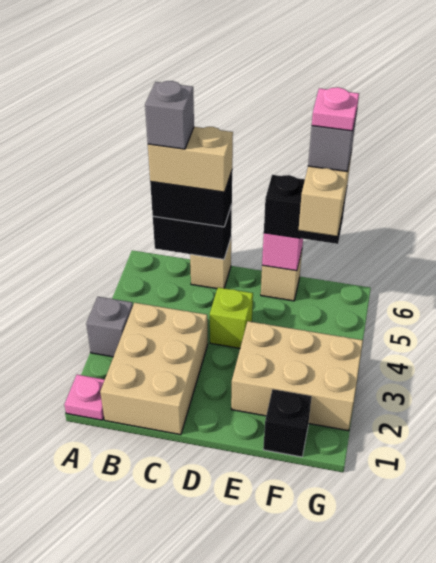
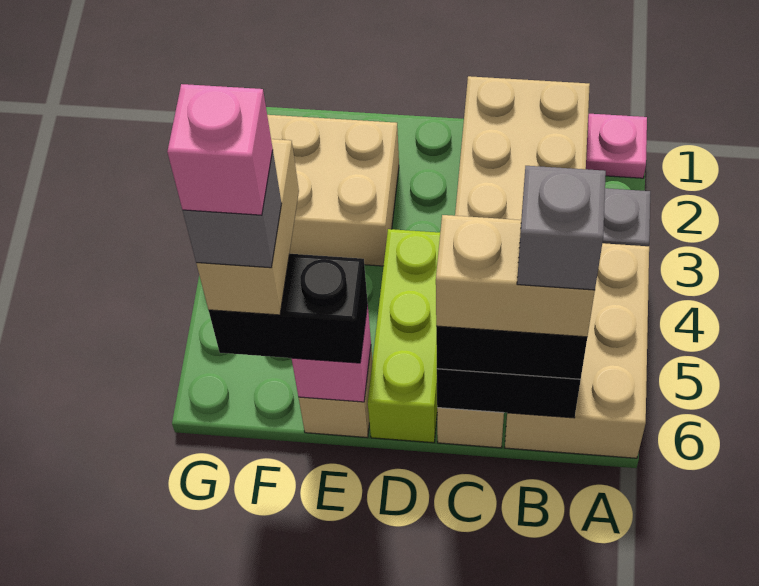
none -> tan 2x3 brick [505,243,649,458]
lime 1x1 brick [210,287,253,348] -> lime 1x3 brick [368,229,440,443]
black 1x1 brick [263,389,312,457] -> none
pink 1x1 plate [312,87,359,131] -> pink 1x1 brick [167,84,273,215]

